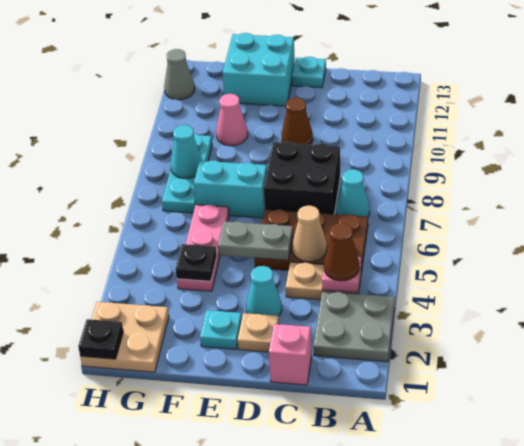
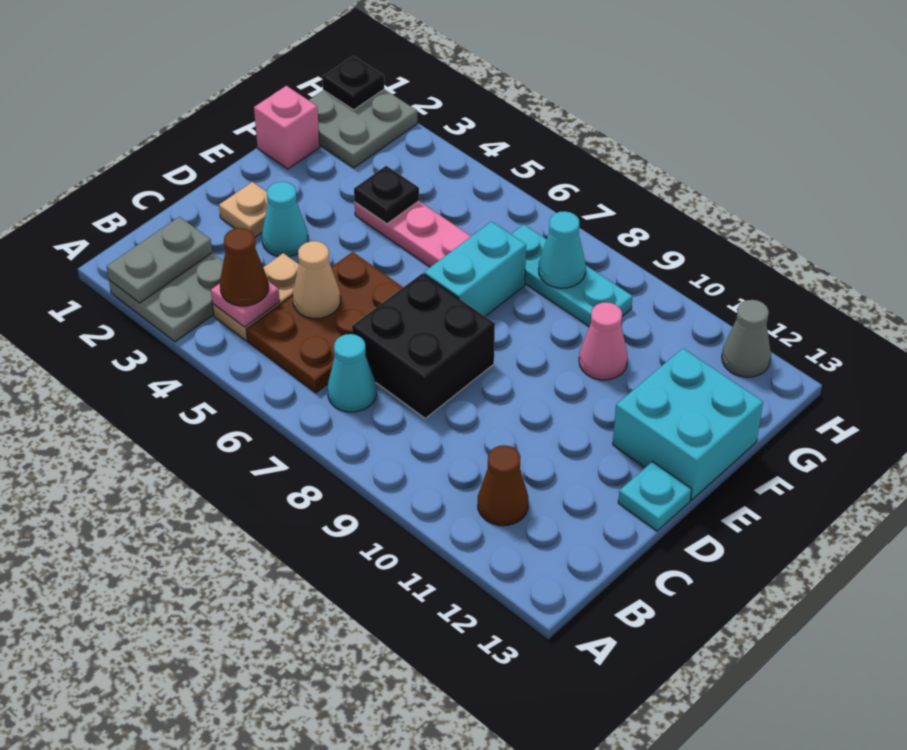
pink 1x1 brick [269,324,312,385] -> pink 1x1 brick moved to [254,86,320,169]
grey 1x2 plate [218,221,293,260] -> grey 1x2 plate moved to [107,217,212,303]
brown 1x1 cone [281,98,313,144] -> brown 1x1 cone moved to [478,445,529,526]
cyan 1x1 plate [200,310,242,349] -> none
tan 2x2 plate [80,302,169,372] -> grey 2x2 plate [309,89,417,168]

